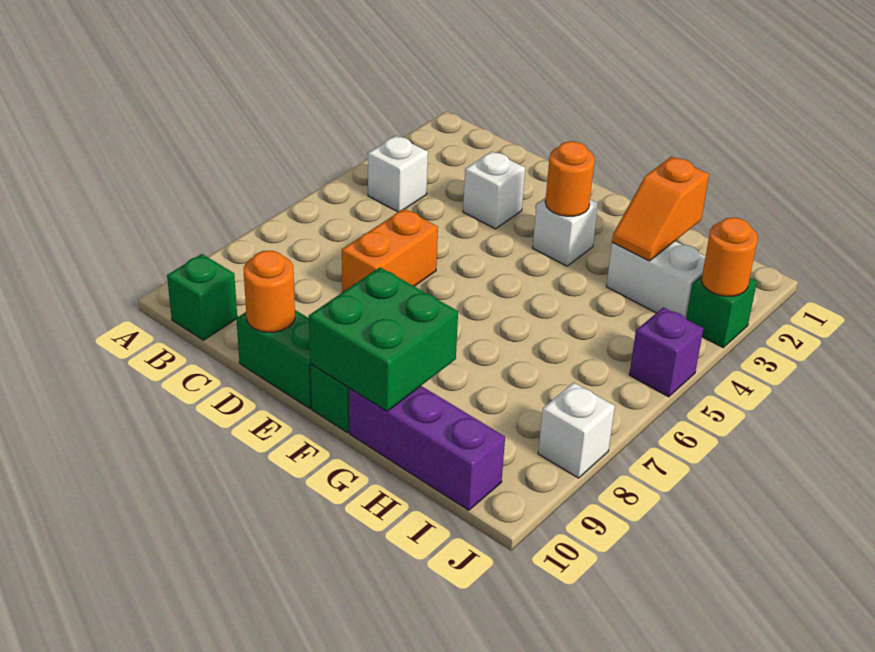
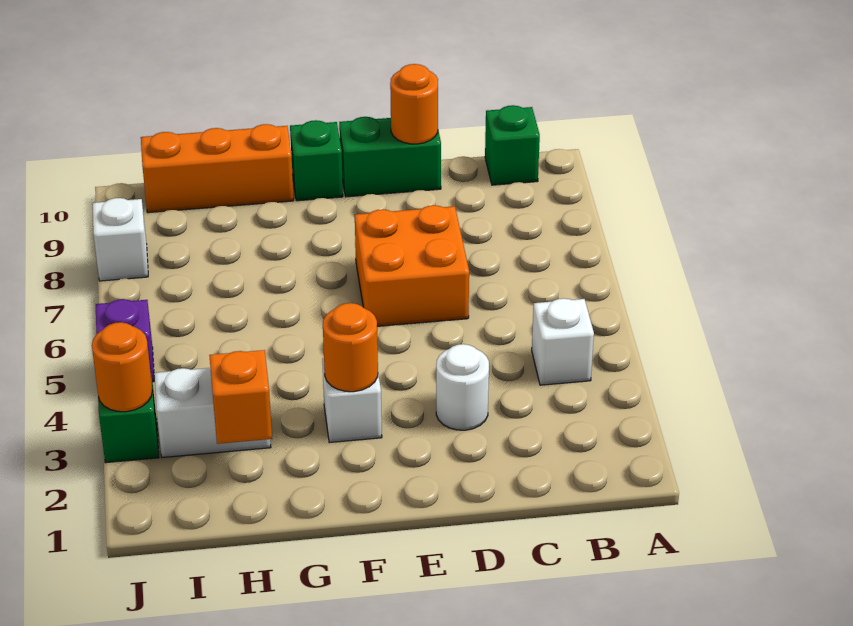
white 1x1 brick [463,151,525,229] -> white 1x1 round brick [436,344,489,430]
orange 1x2 brick [342,209,438,292] -> orange 2x2 brick [355,205,469,326]
green 2x2 brick [309,267,458,411] -> none
purple 1x3 brick [349,386,505,510] -> orange 1x3 brick [141,124,294,213]

